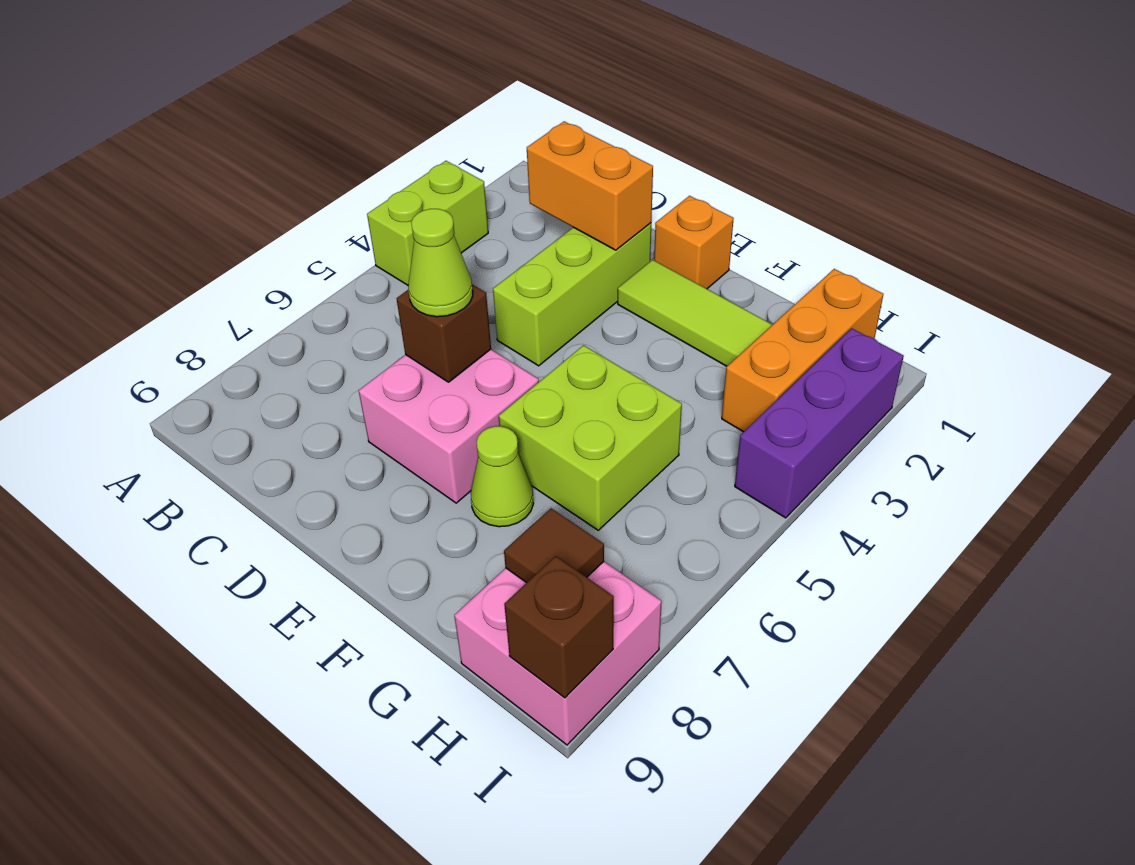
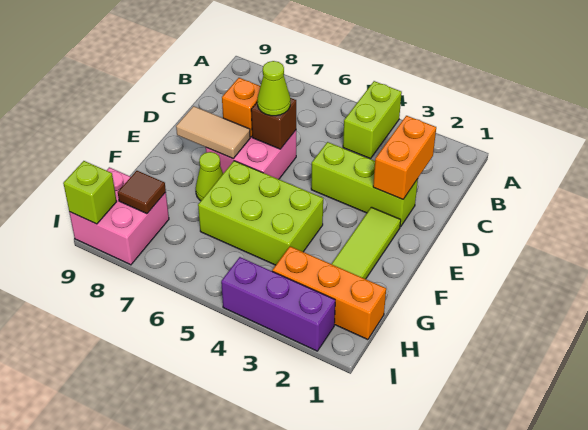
lime 1x2 brick [367,161,488,285] -> lime 1x2 brick turned to [343,81,402,159]
orange 1x1 brick [654,196,734,289] -> orange 1x1 brick moved to [222,78,260,137]
none -> tan 1x2 tile [176,106,250,158]
lime 2x2 brick [499,345,682,530] -> lime 2x3 brick [198,161,323,265]
brown 1x1 brick [504,556,614,698] -> lime 1x1 brick [63,161,117,224]

